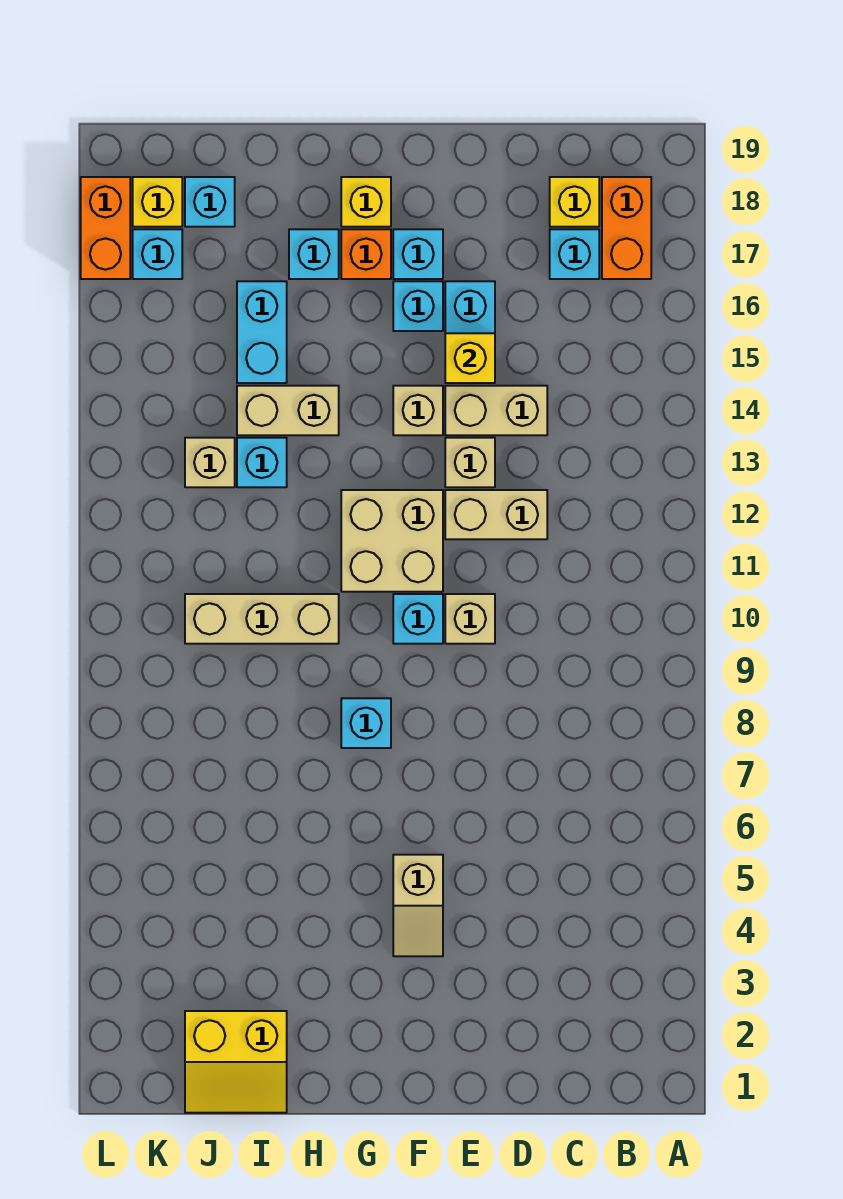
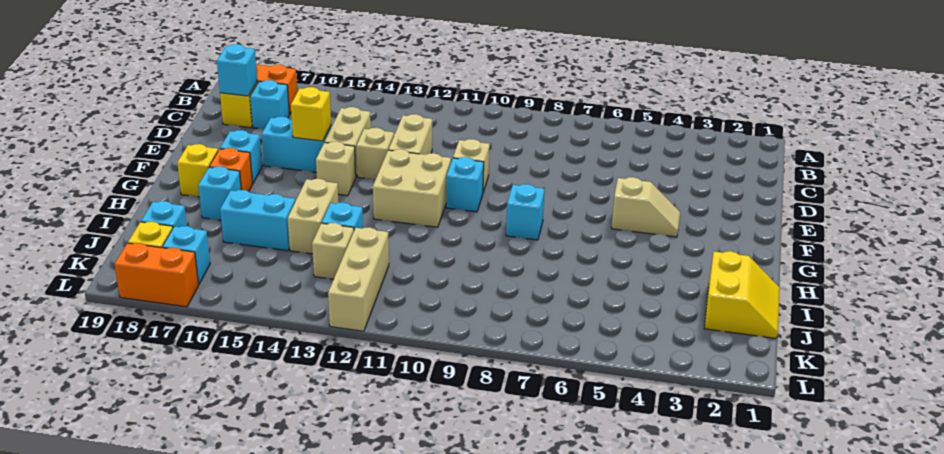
cyan 1x1 brick [393,281,443,331] -> cyan 1x1 brick moved to [217,44,257,96]
tan 1x3 brick [185,594,339,644] -> tan 1x3 brick moved to [328,227,389,331]

